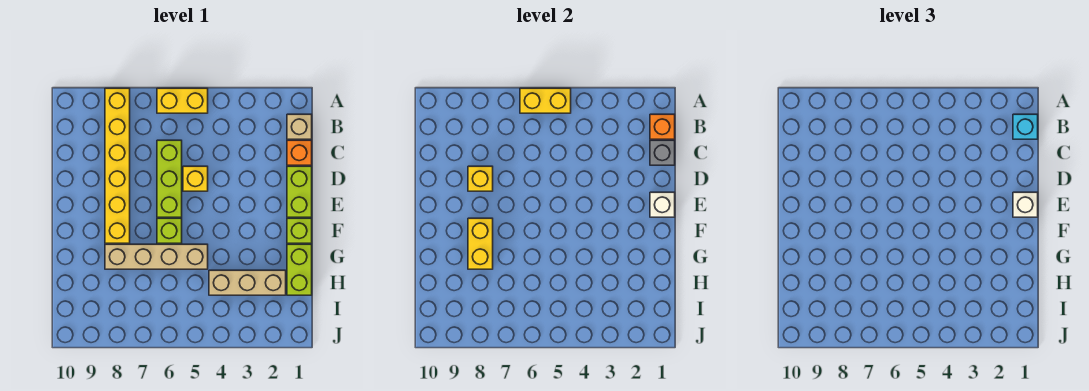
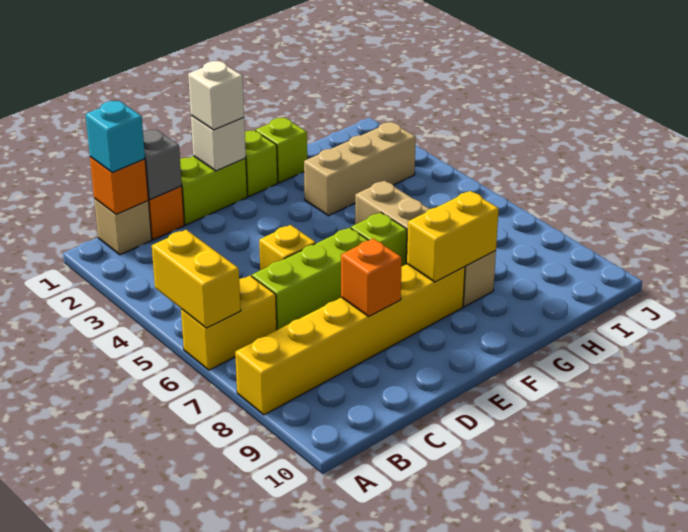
yellow 1x2 brick [157,88,208,113] -> yellow 1x2 brick turned to [181,276,277,370]
yellow 1x1 brick [468,166,493,191] -> orange 1x1 brick [341,238,402,316]
lime 1x2 brick [287,244,312,295] -> lime 1x1 brick [255,118,307,183]
tan 1x3 brick [209,270,286,295] -> tan 1x3 brick turned to [304,122,416,216]

